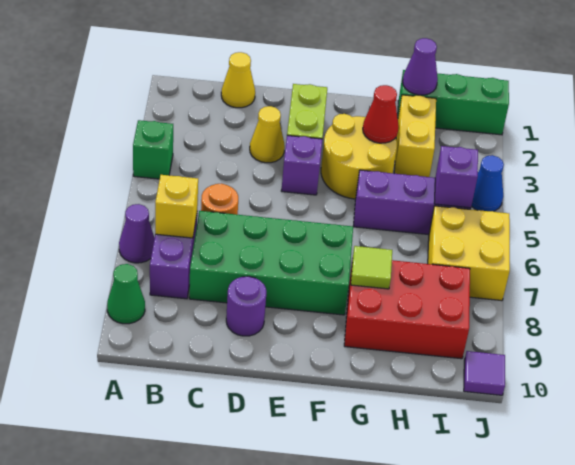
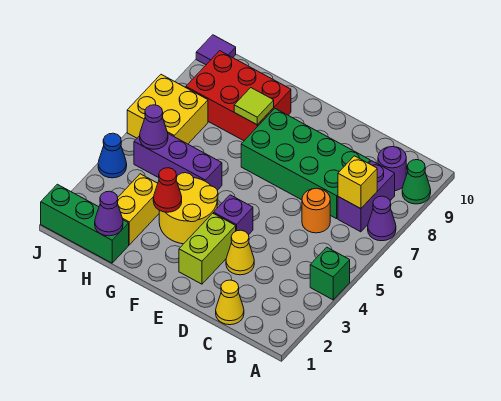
purple 1x1 round brick [226,276,266,336] -> purple 1x1 round brick moved to [378,147,406,191]
purple 1x1 brick [434,146,478,208] -> purple 1x1 cone [140,105,168,149]

